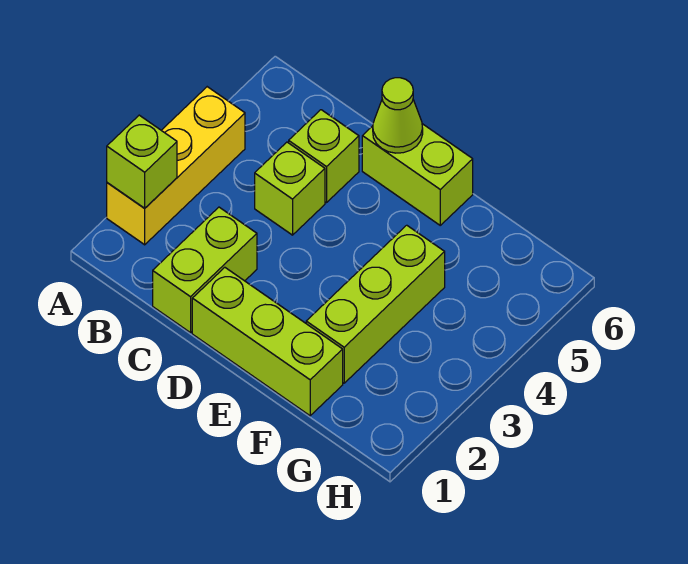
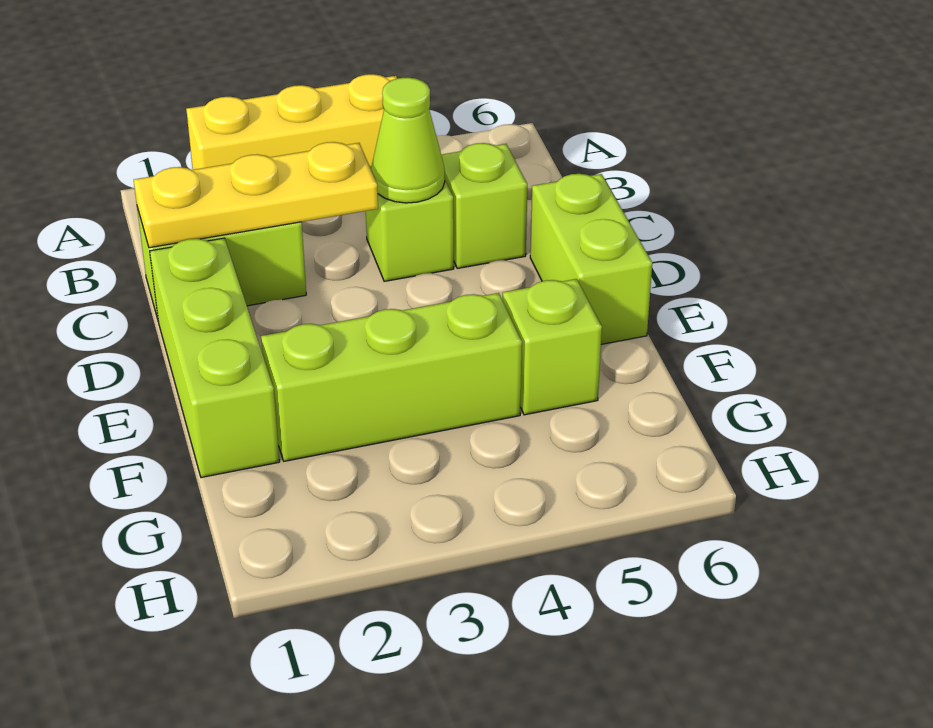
lime 1x1 brick [107,115,177,208] -> lime 1x1 brick moved to [503,279,602,415]
none -> yellow 1x3 plate [134,142,378,248]
lime 1x1 cone [373,78,423,153] -> lime 1x1 cone moved to [371,77,445,203]

